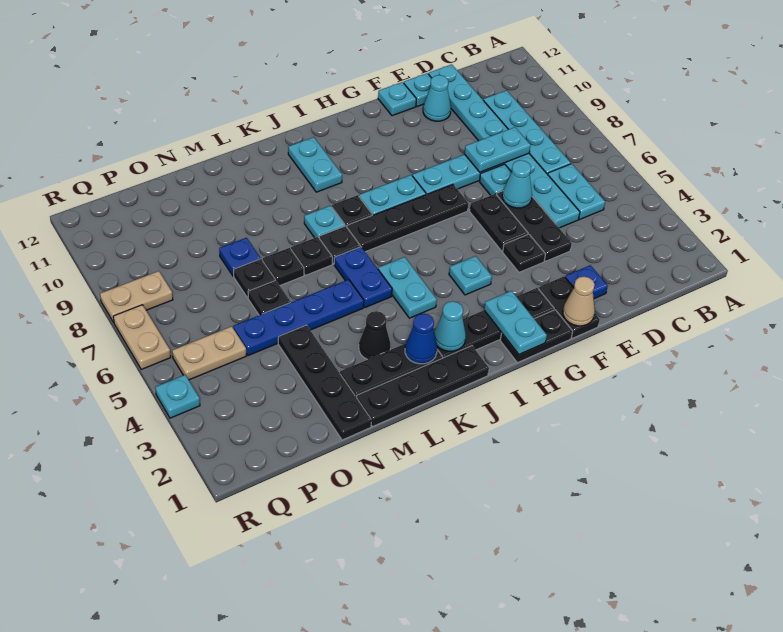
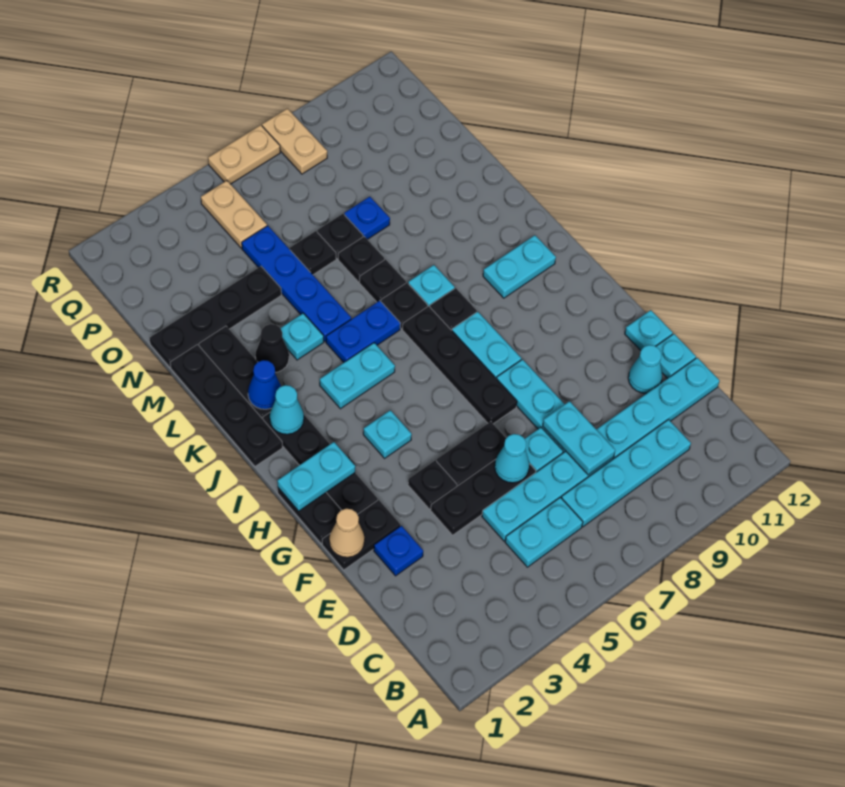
cyan 1x1 plate [155,375,200,418] -> cyan 1x1 plate moved to [281,313,324,360]

